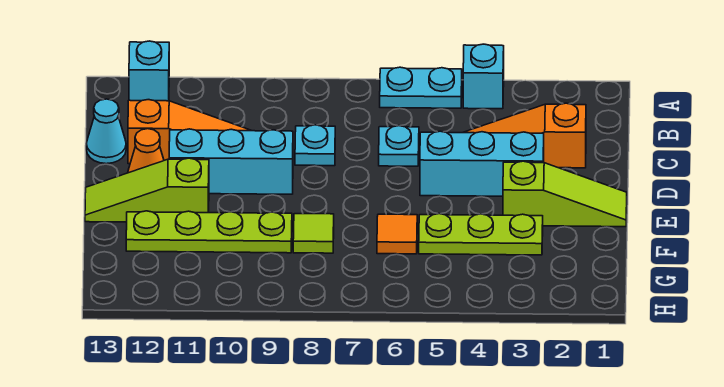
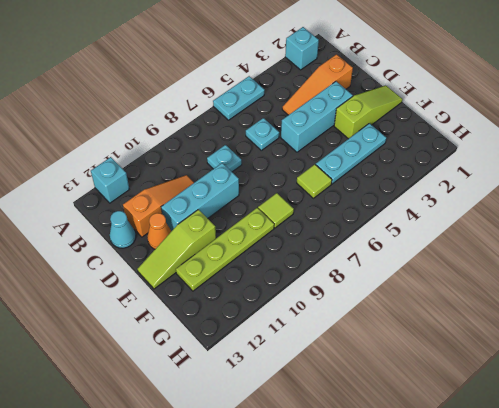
cyan 1x1 brick [463,44,504,109] -> cyan 1x1 brick moved to [285,27,319,70]
lime 1x3 plate [419,214,543,255] -> cyan 1x3 plate [316,123,386,184]
orange 1x1 tile [377,214,417,254] -> lime 1x1 tile [297,164,332,198]

